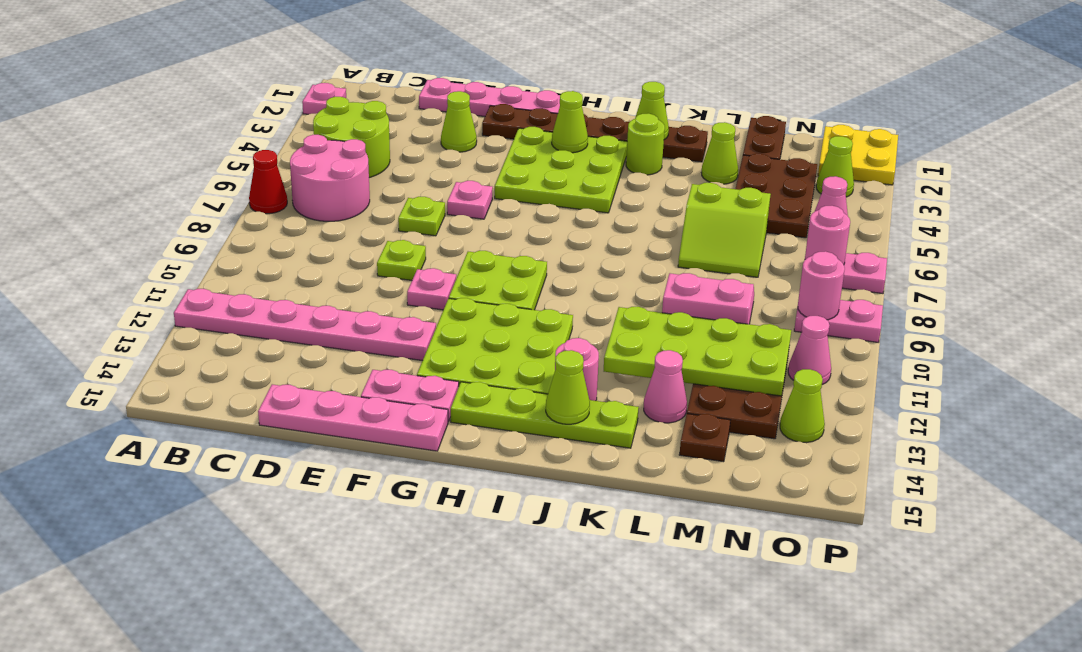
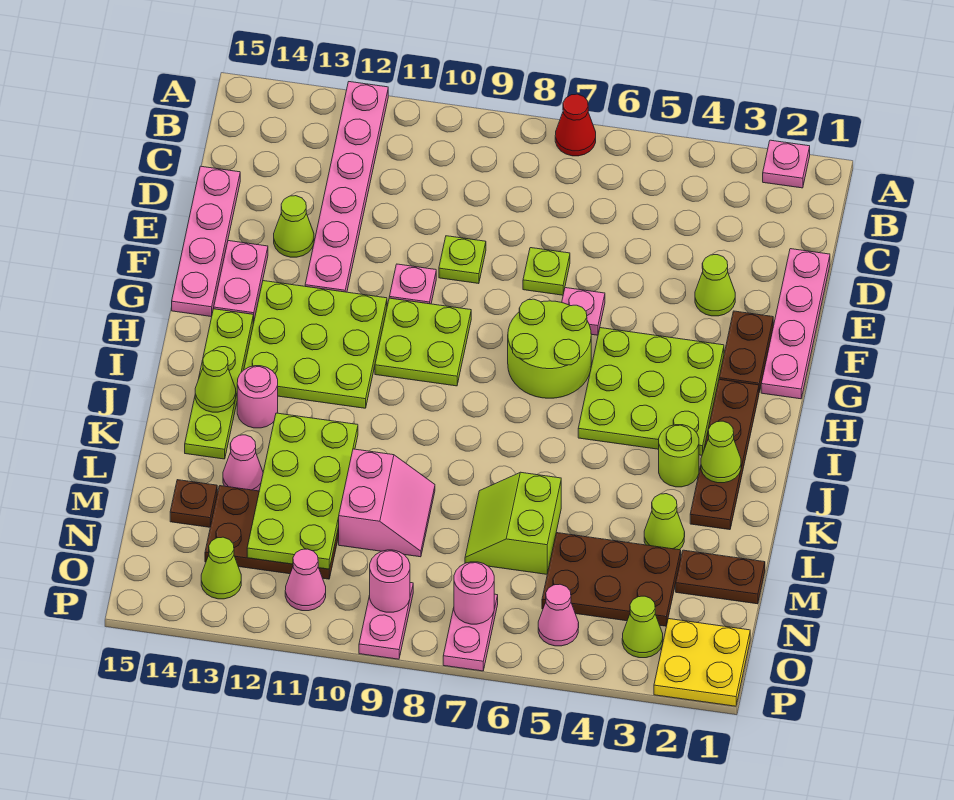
lime 2x2 round brick [313,97,390,178] -> lime 2x2 round brick moved to [508,299,591,398]
pink 2x2 round brick [290,135,370,221] -> none
lime 1x1 cone [552,91,588,153] -> lime 1x1 cone moved to [274,196,314,257]

